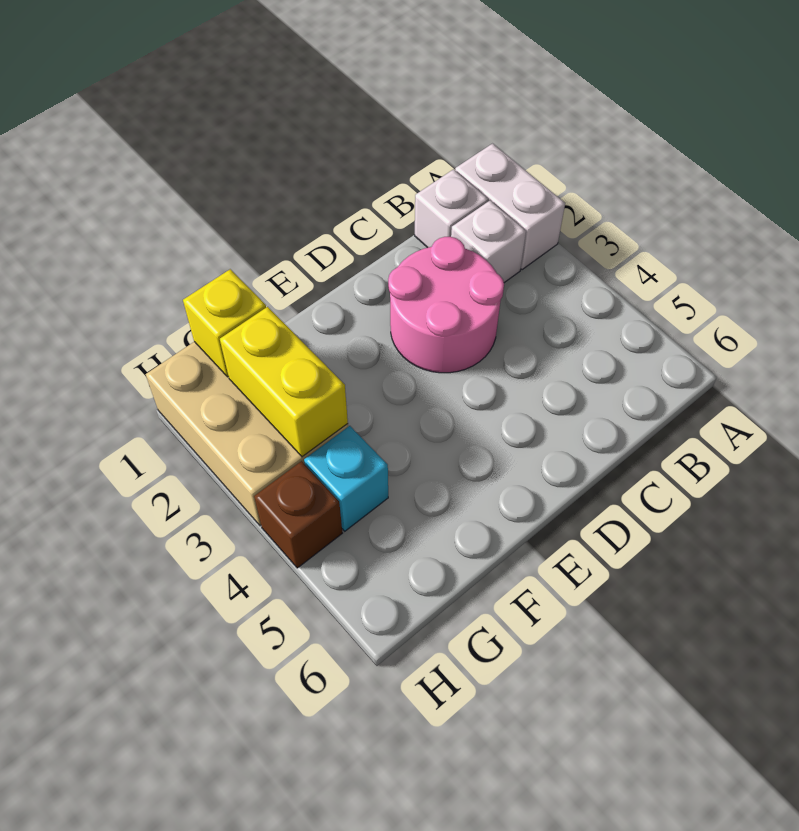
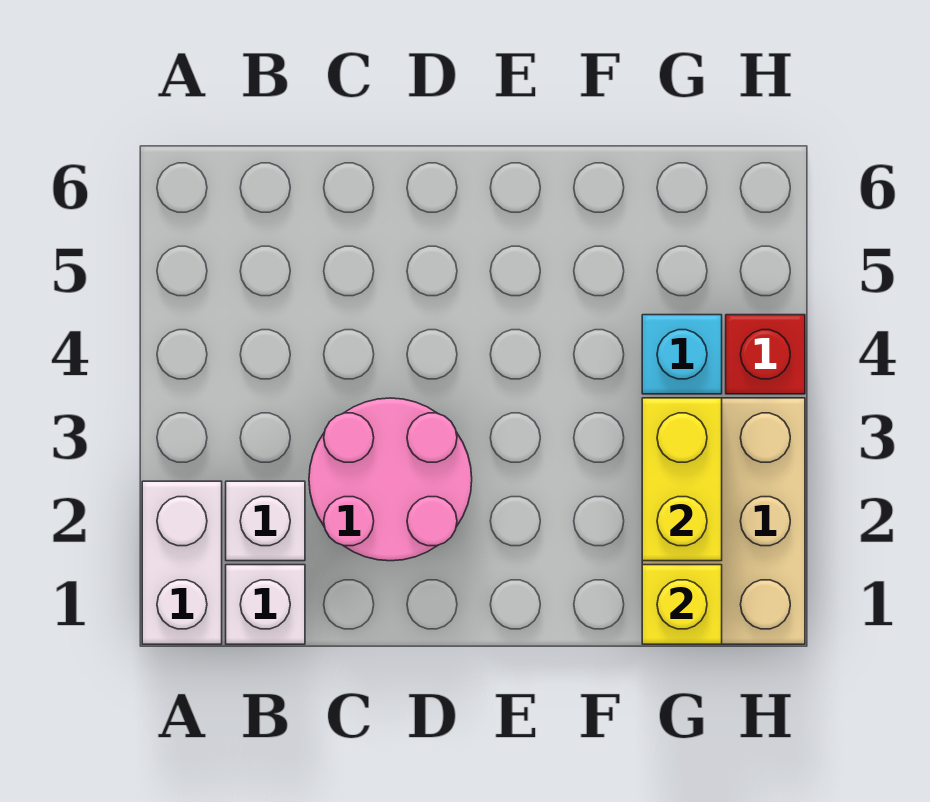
brown 1x1 brick [254,461,342,568] -> red 1x1 brick [726,315,805,394]

